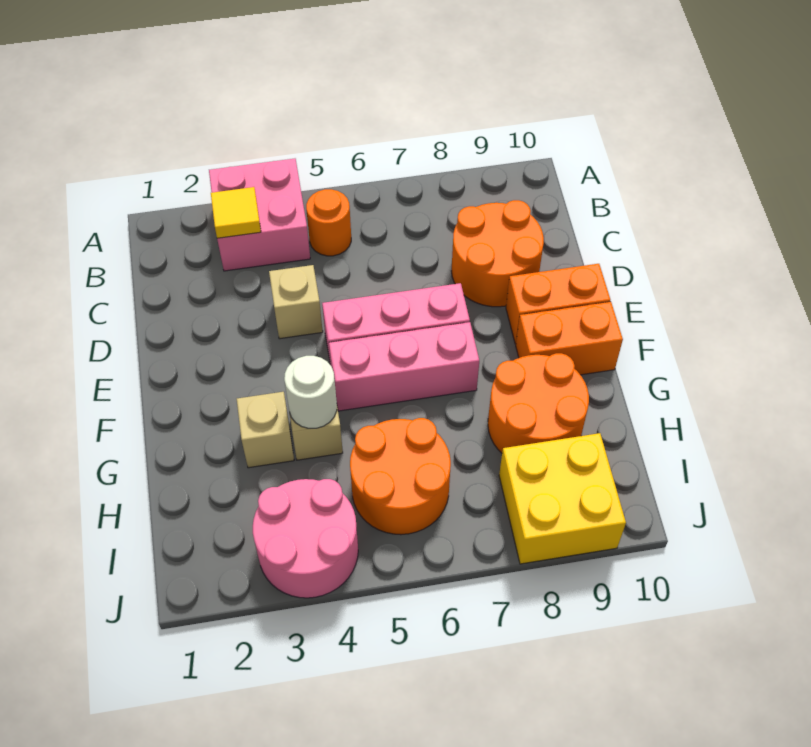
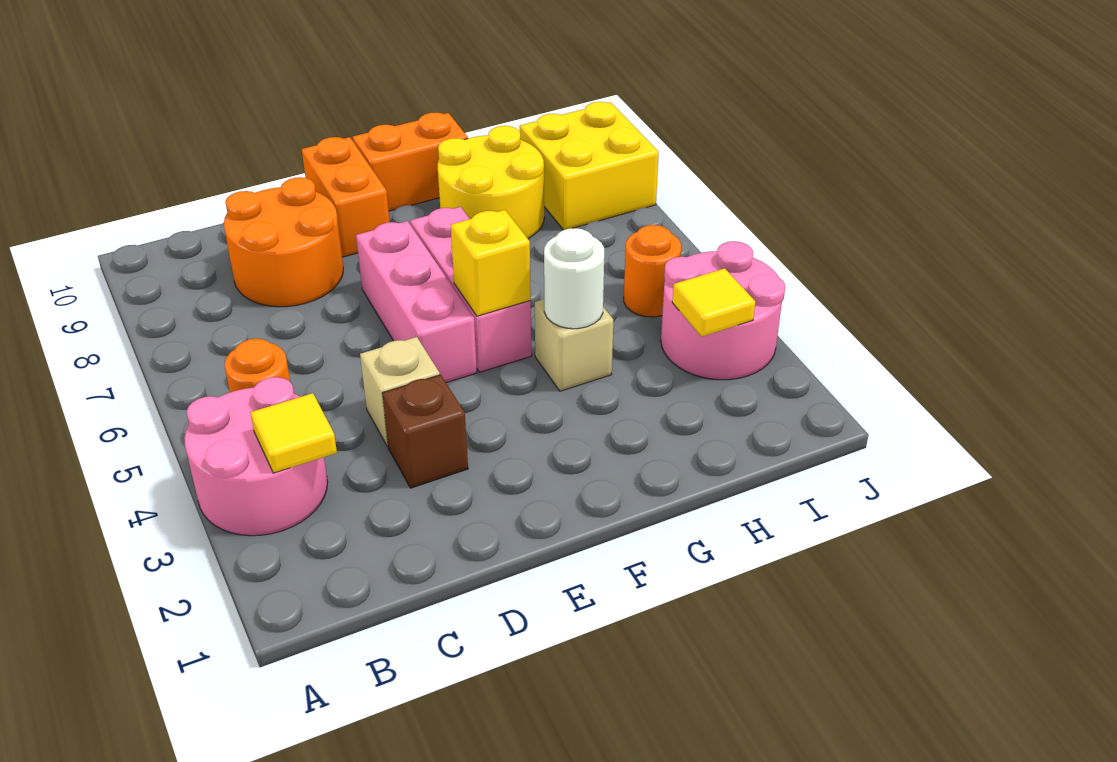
pink 2x2 brick [209,159,310,271] -> pink 2x2 round brick [184,377,328,536]
none -> brown 1x1 brick [382,375,468,488]
none -> yellow 1x1 brick [451,210,531,316]
orange 1x2 brick [516,302,623,375] -> orange 1x2 brick turned to [353,113,468,211]
tan 1x1 brick [237,392,294,468] -> none
orange 2x2 round brick [488,353,589,453] -> yellow 2x2 round brick [438,126,544,239]
orange 2x2 round brick [350,418,451,535] -> orange 1x1 round brick [624,225,681,317]
none -> yellow 1x1 tile [672,268,755,336]

